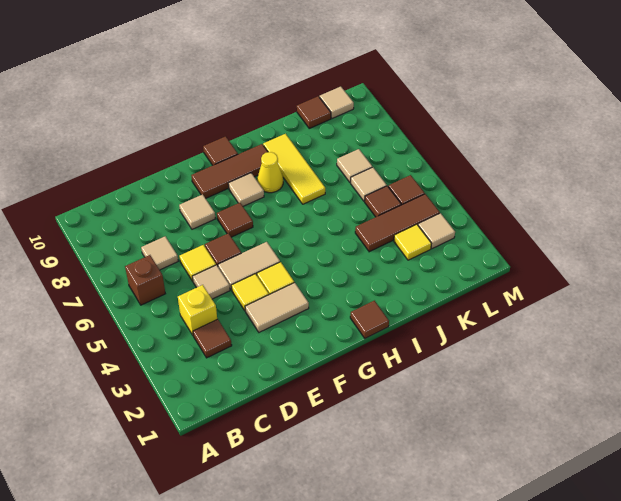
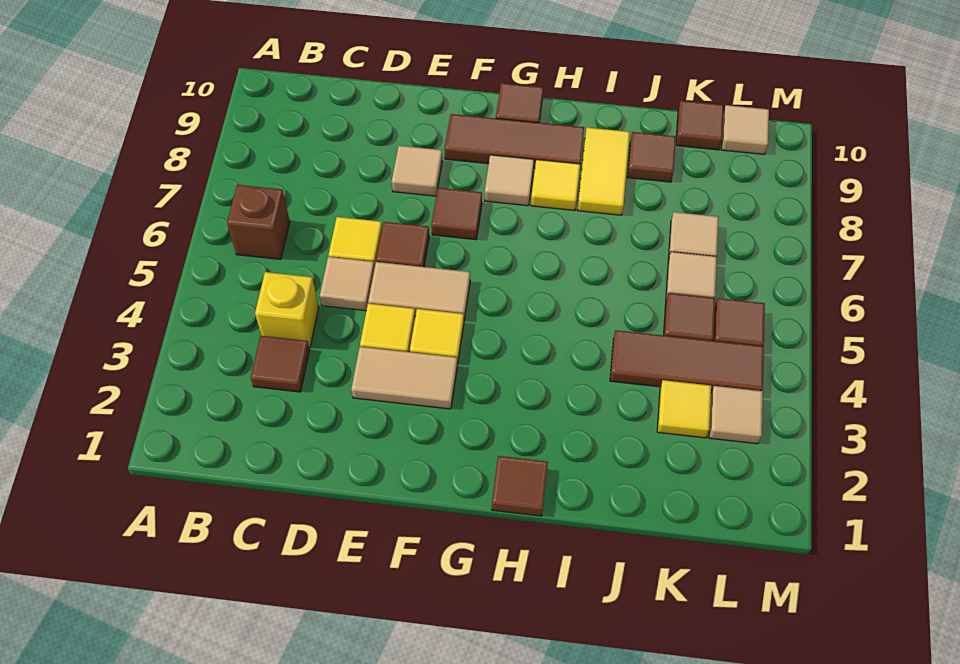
tan 1x1 tile [141,236,178,270] -> none
yellow 1x1 cone [257,152,283,193] -> yellow 1x1 tile [531,160,580,211]
yellow 1x3 tile [263,134,325,204] -> yellow 1x2 tile [577,128,630,215]
none -> brown 1x1 tile [627,132,676,182]

